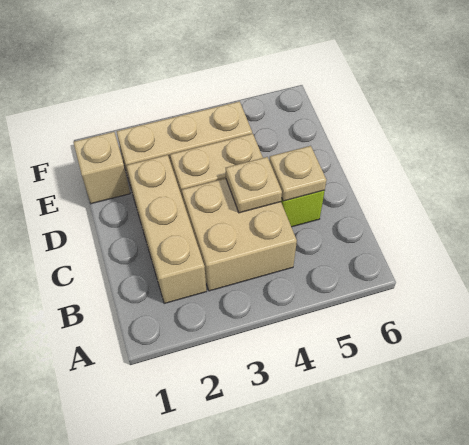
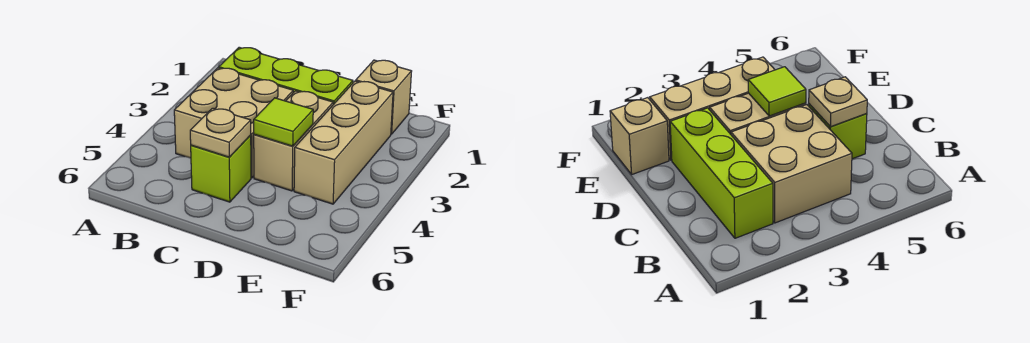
tan 1x3 brick [126,155,207,304] -> lime 1x3 brick [219,47,353,105]
tan 1x1 plate [226,157,282,213] -> none
none -> lime 1x1 tile [254,98,313,146]

